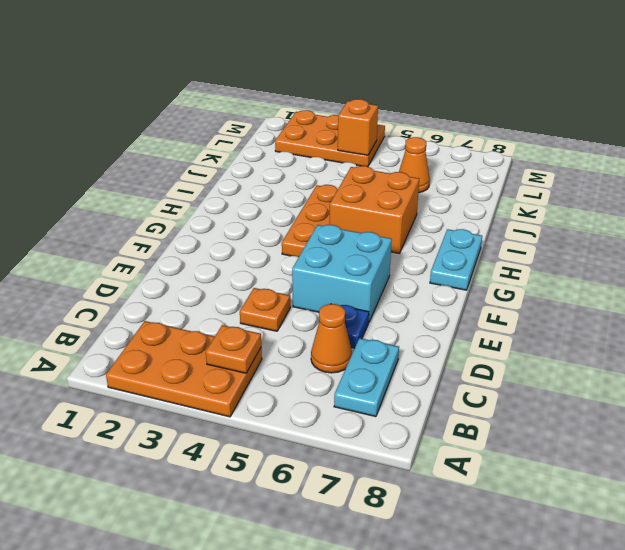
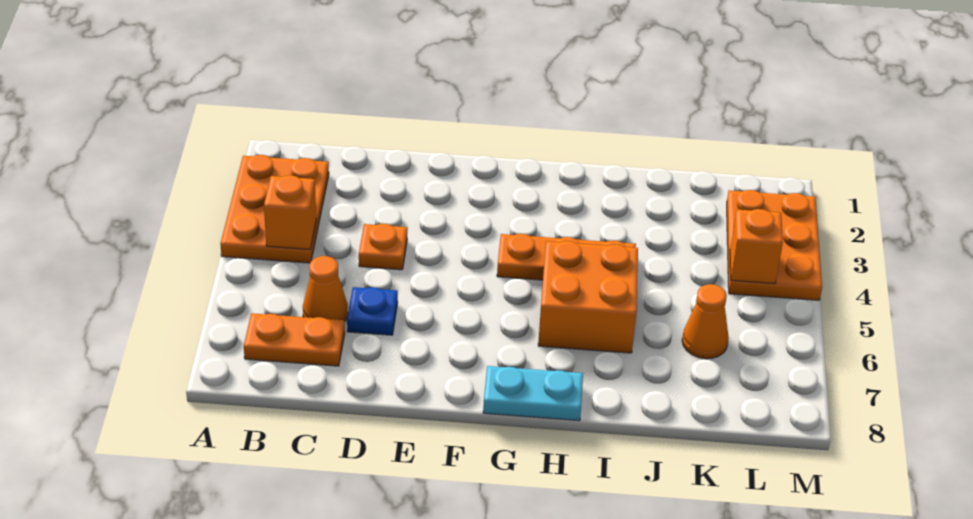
orange 1x1 plate [206,325,261,373] -> orange 1x1 brick [264,175,316,250]
cyan 1x2 plate [334,338,399,417] -> orange 1x2 plate [244,313,345,366]
cyan 2x2 brick [292,225,392,322] -> none

